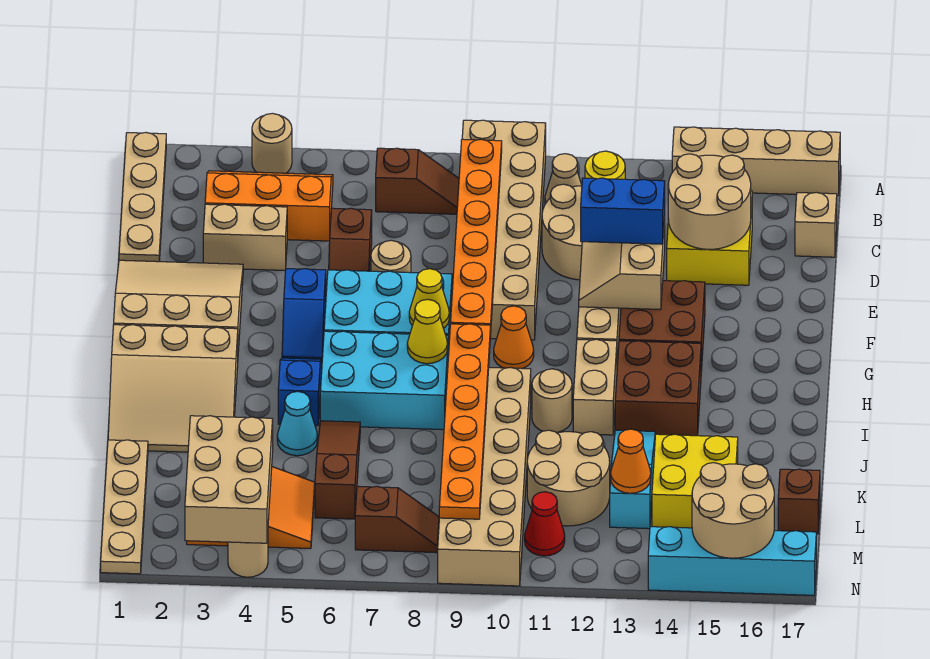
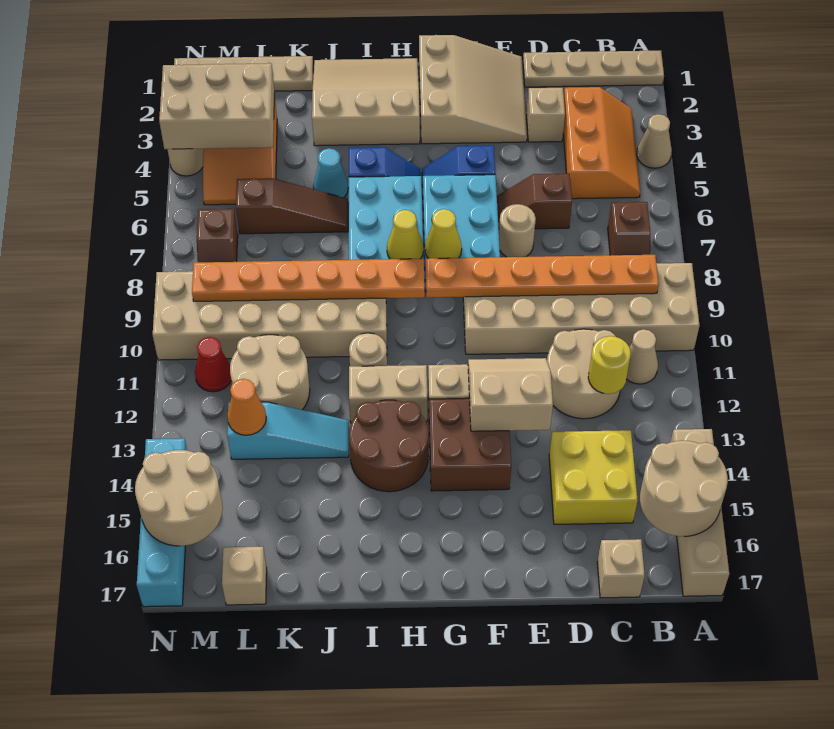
tan 1x1 round brick [252,113,292,173] -> tan 1x1 cone [637,114,672,168]
tan 2x2 round brick [668,154,751,249] -> tan 2x2 round brick moved to [640,441,728,537]
tan 1x2 brick [203,204,287,271] -> tan 1x1 brick [527,88,565,142]
blue 1x2 brick [581,178,665,244] -> none
orange 1x1 cone [494,306,534,369] -> none
tan 3x3 slope [108,325,238,452] -> tan 3x3 slope turned to [312,58,420,146]
brown 2x2 brick [615,341,701,436] -> brown 2x2 round brick [349,400,428,492]
yellow 2x2 brick [652,434,738,528] -> none
brown 1x1 brick [778,469,820,534] -> tan 1x1 brick [222,547,267,605]

